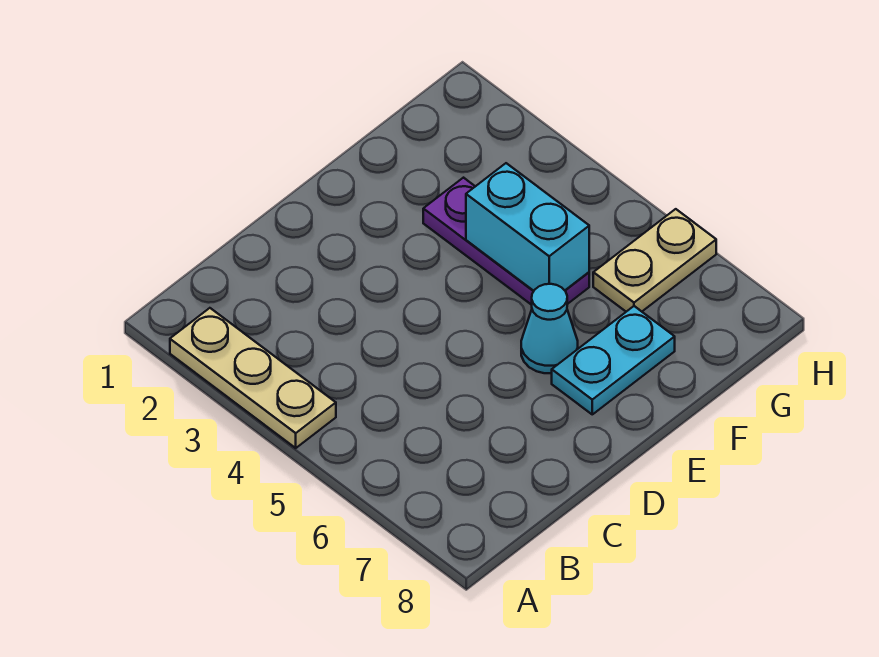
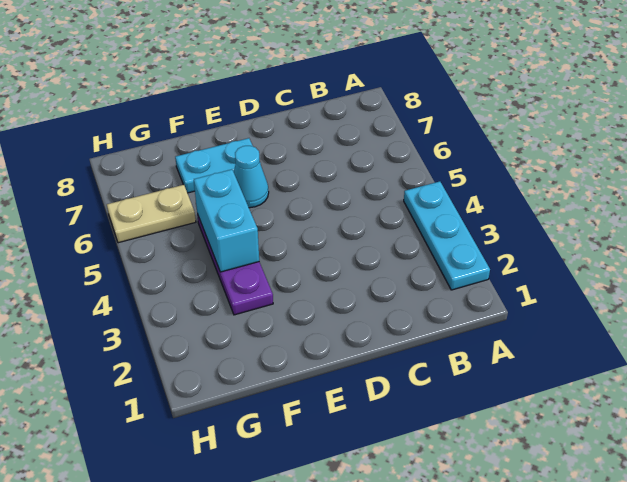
tan 1x3 plate [170,308,336,448] -> cyan 1x3 plate [404,181,490,290]

